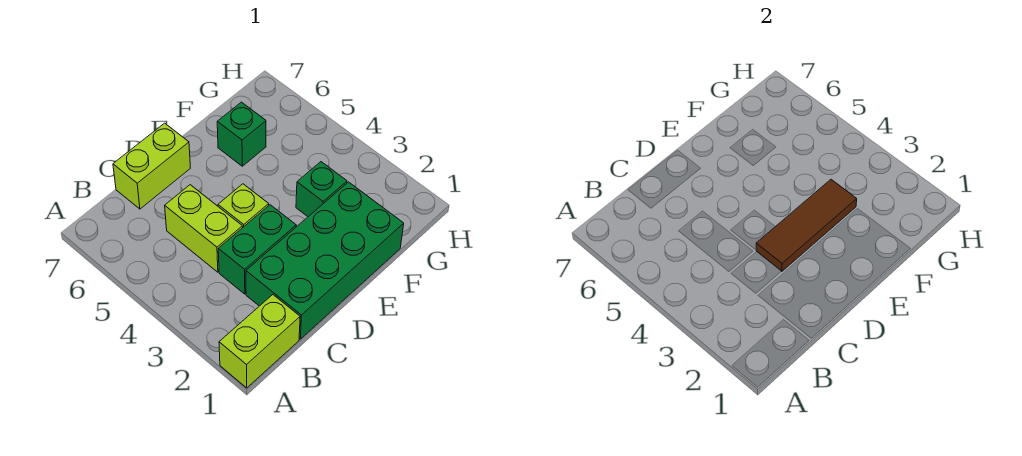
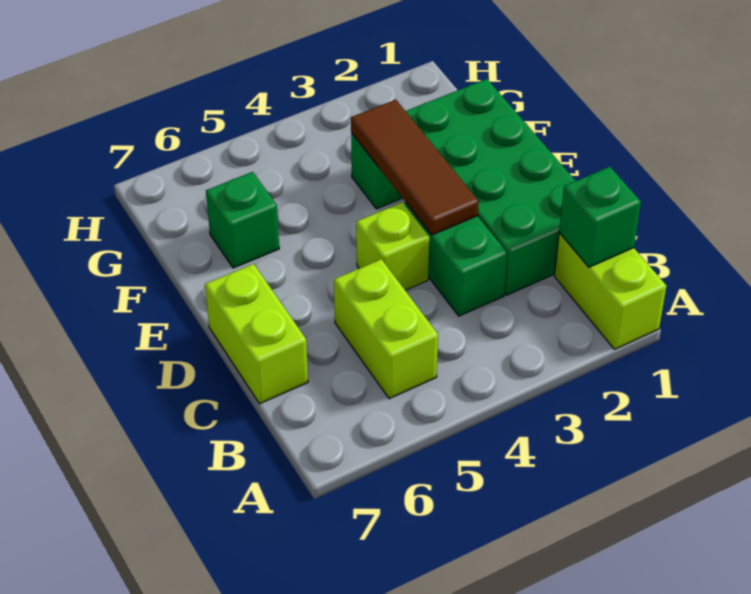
none -> green 1x1 brick [559,167,641,267]
lime 1x2 brick [165,185,243,272] -> lime 1x2 brick turned to [334,259,438,399]

